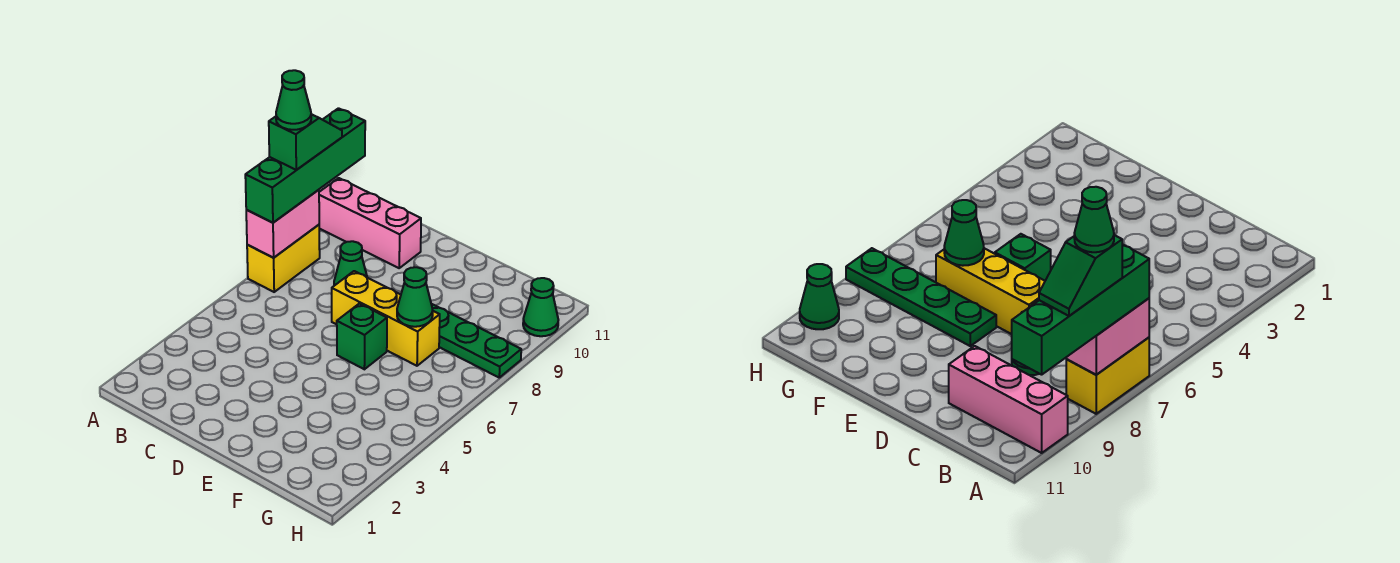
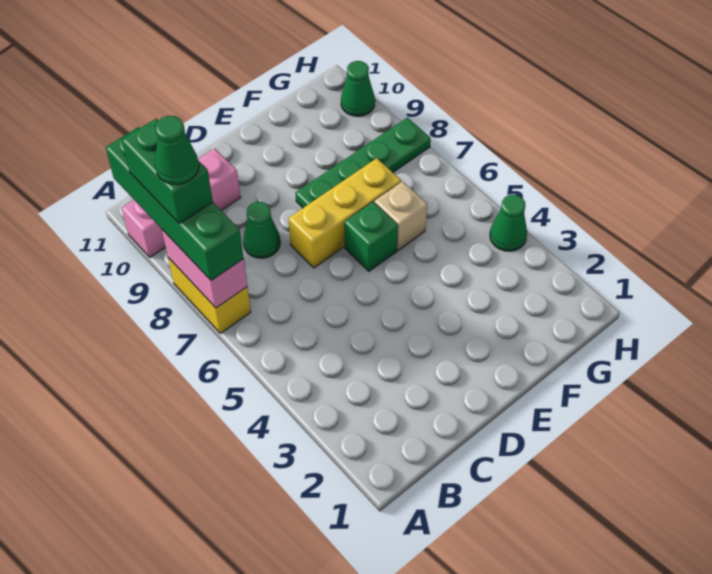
green 1x2 slope [269,114,342,170] -> green 1x2 brick [122,119,213,223]
none -> tan 1x1 brick [374,181,427,250]
green 1x1 cone [397,267,433,327] -> green 1x1 cone moved to [490,195,527,251]

